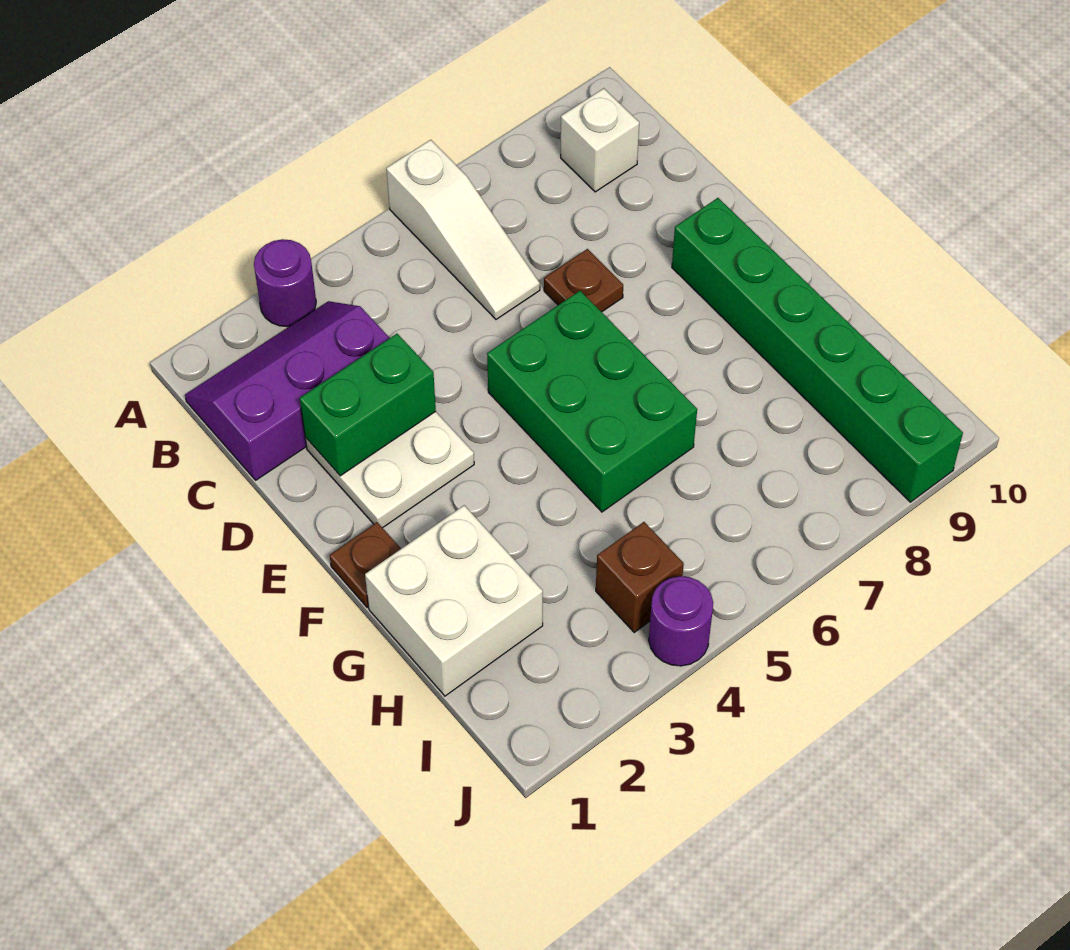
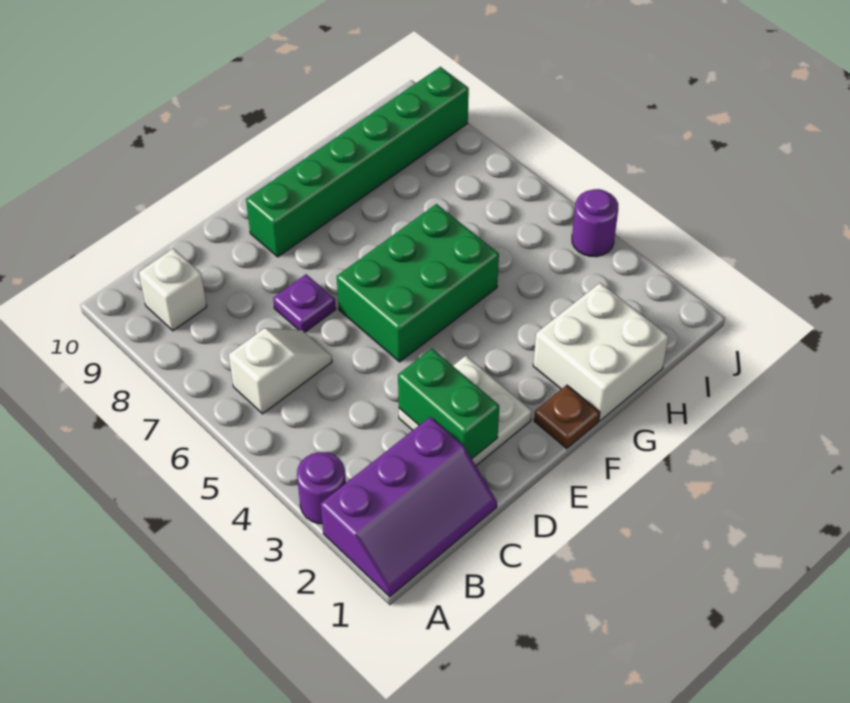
white 1x3 slope [386,140,540,319] -> white 1x2 slope [229,328,332,414]
purple 2x3 slope [185,301,389,480] -> purple 2x3 slope turned to [321,417,497,597]
brown 1x1 plate [544,249,623,312] -> purple 1x1 plate [273,274,336,332]
brown 1x1 brick [596,522,684,632] -> none

